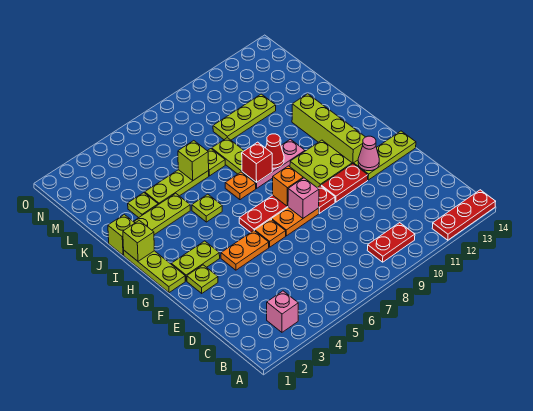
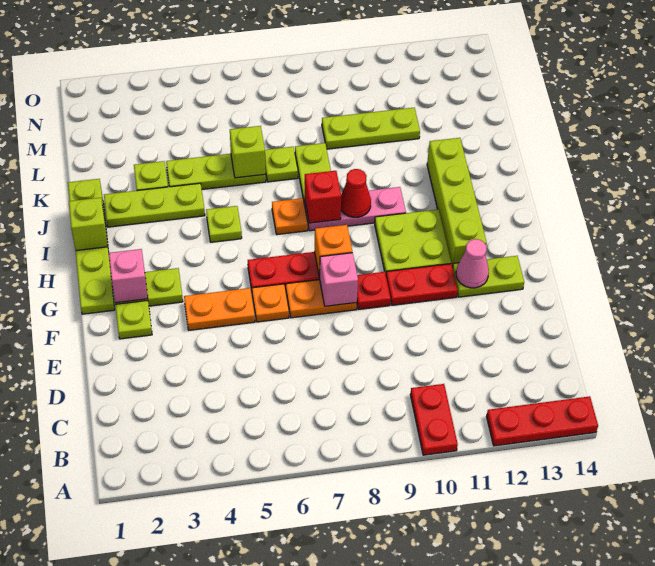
pink 1x1 brick [267,291,298,332] -> pink 1x1 brick moved to [109,249,148,303]
red 1x2 plate [367,223,415,262] -> red 1x2 plate turned to [410,384,458,455]
lime 1x3 plate [354,131,416,180] -> lime 1x2 plate [452,256,524,297]

